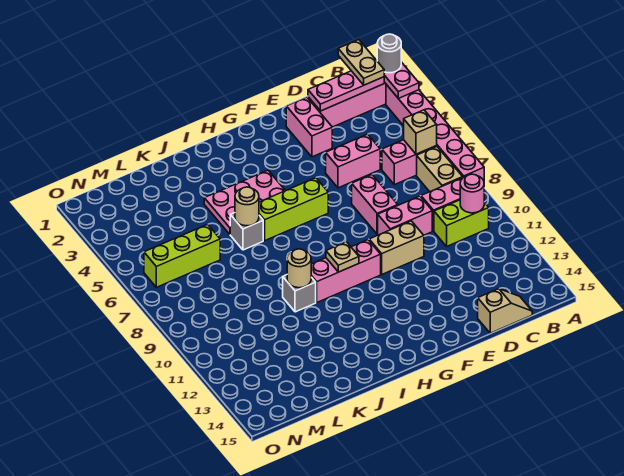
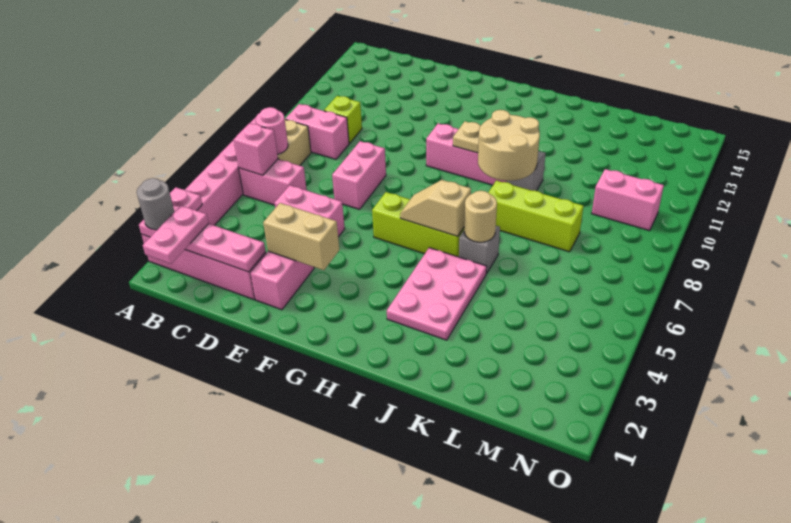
tan 1x2 plate [338,40,384,85] -> pink 1x2 plate [143,206,209,264]
tan 1x1 brick [404,110,437,154] -> pink 1x1 brick [234,123,278,175]
lime 1x2 brick [434,200,489,246] -> lime 1x1 brick [324,96,362,143]
pink 1x1 round brick [460,174,484,213] -> pink 1x1 round brick moved to [255,107,288,154]
tan 1x2 slope [478,289,532,333] -> tan 1x2 slope moved to [400,180,471,236]
pink 1x2 brick [378,196,432,235] -> pink 1x2 brick moved to [592,169,664,231]
tan 1x2 brick [369,221,424,274] -> tan 1x2 brick moved to [263,203,339,270]
pink 2x3 plate [204,170,285,234] -> pink 2x3 plate turned to [387,248,487,340]
tan 1x1 round brick [287,249,311,288] -> tan 2x2 round brick [478,110,540,181]
lime 1x3 brick [144,224,220,287] -> lime 1x3 brick moved to [488,180,583,252]

